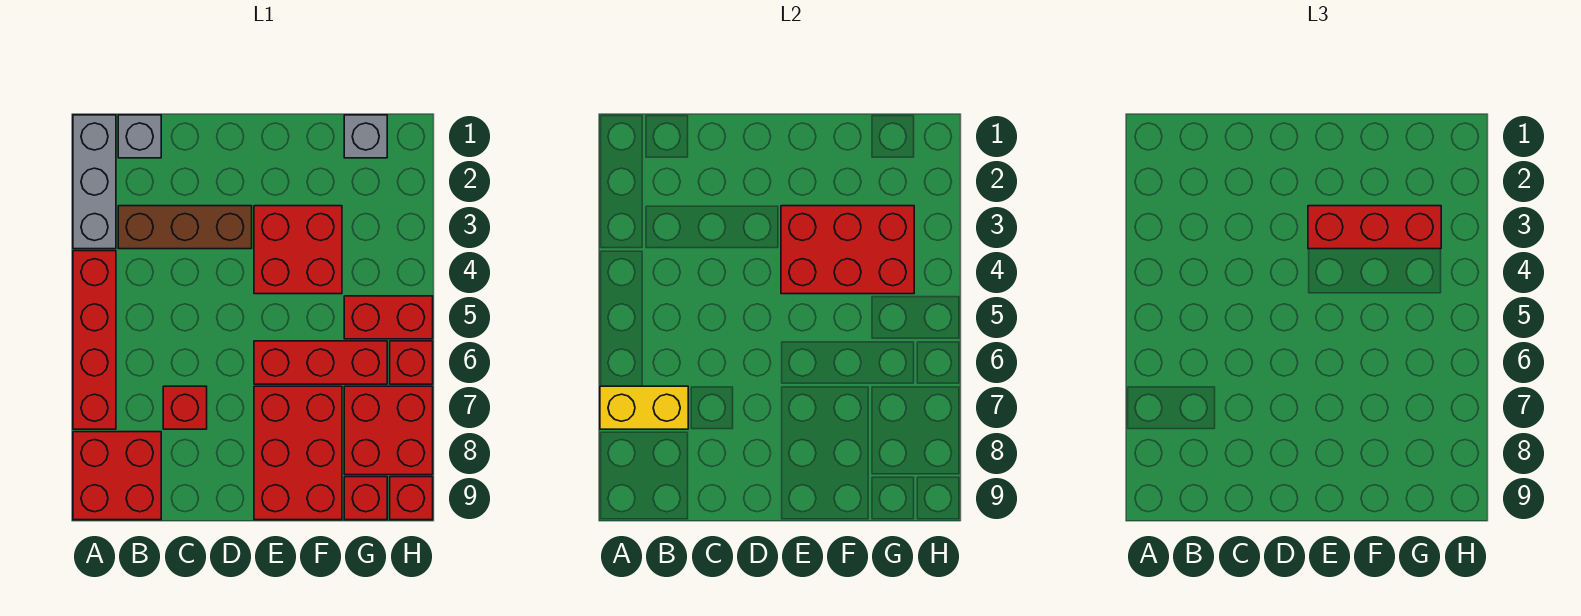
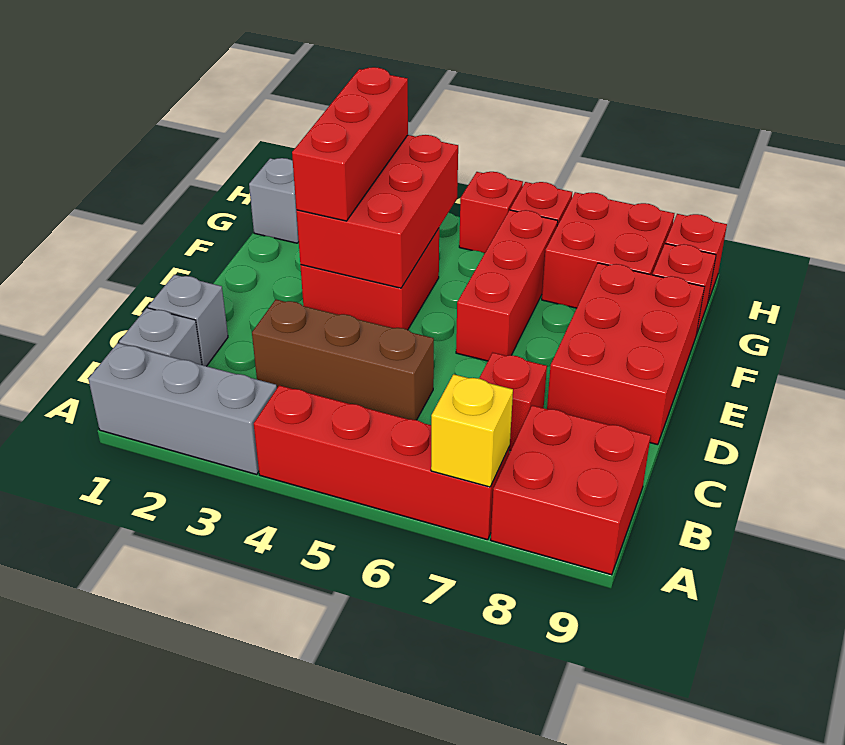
yellow 1x2 brick [600,386,688,429] -> yellow 1x1 brick [431,374,513,487]
brown 1x3 brick [118,206,252,249] -> brown 1x3 brick turned to [252,300,434,420]
none -> grey 1x1 brick [148,275,228,366]
red 2x3 brick [254,386,342,520] -> red 2x3 brick turned to [547,263,704,445]
red 1x2 brick [344,296,433,339] -> red 1x1 brick [459,172,523,253]

